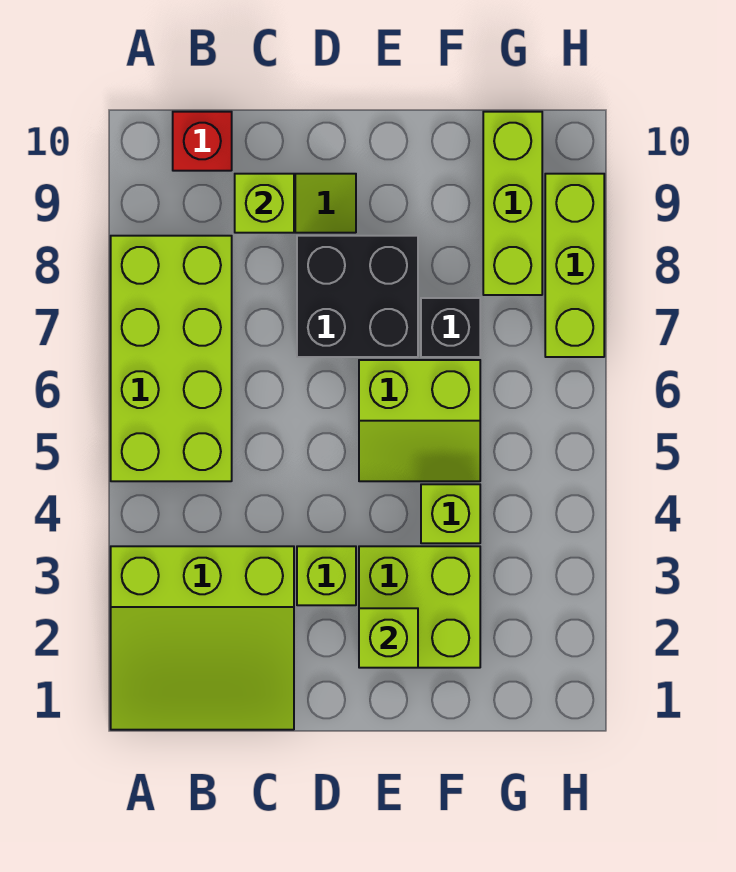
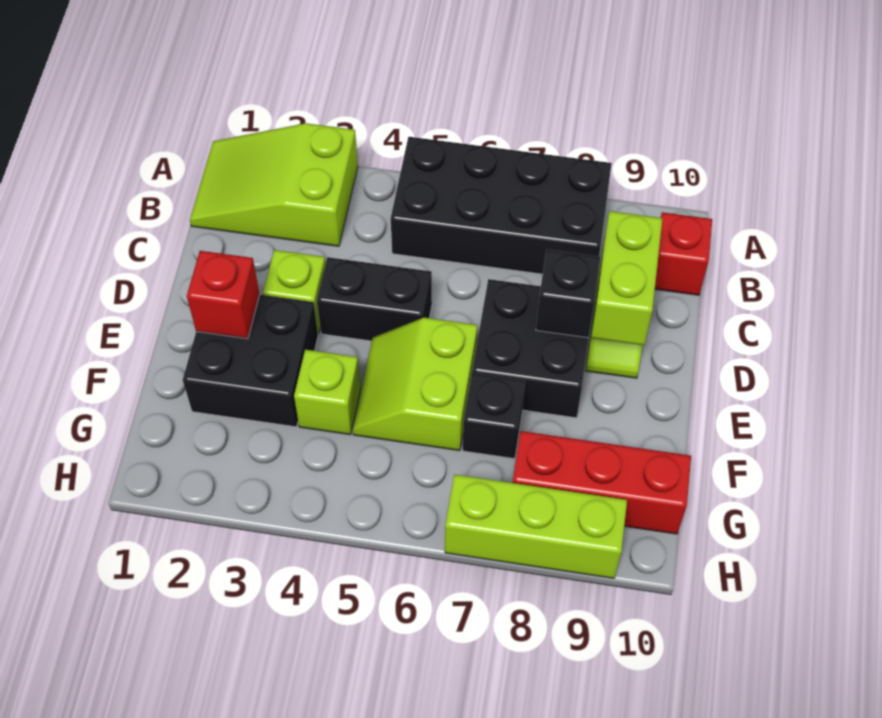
lime 3x3 slope [111,546,294,730] -> lime 2x3 slope [190,123,358,246]
lime 2x4 brick [111,236,232,481] -> black 2x4 brick [391,137,612,274]
lime 1x1 brick [235,174,294,233] -> lime 1x2 brick [591,211,662,345]
none -> black 1x2 brick [317,257,432,341]
none -> black 1x1 brick [536,250,600,338]
lime 2x2 brick [359,546,480,668] -> black 2x2 brick [183,295,318,427]
lime 1x1 brick [359,608,418,668] -> red 1x1 brick [187,251,260,339]
lime 1x3 brick [483,112,542,295] -> red 1x3 brick [513,431,691,534]

